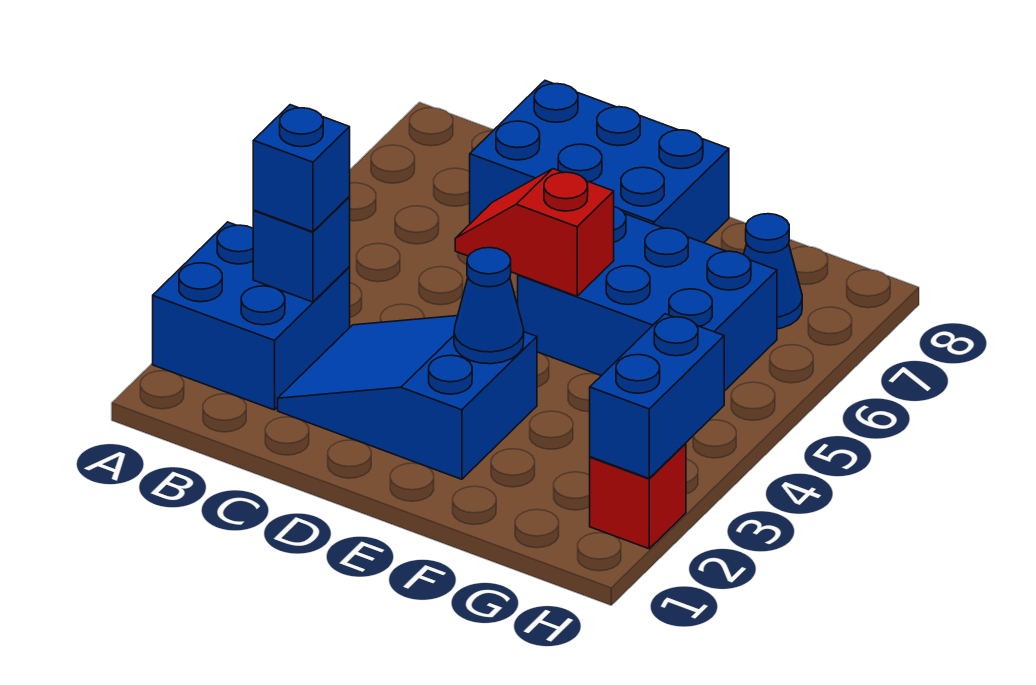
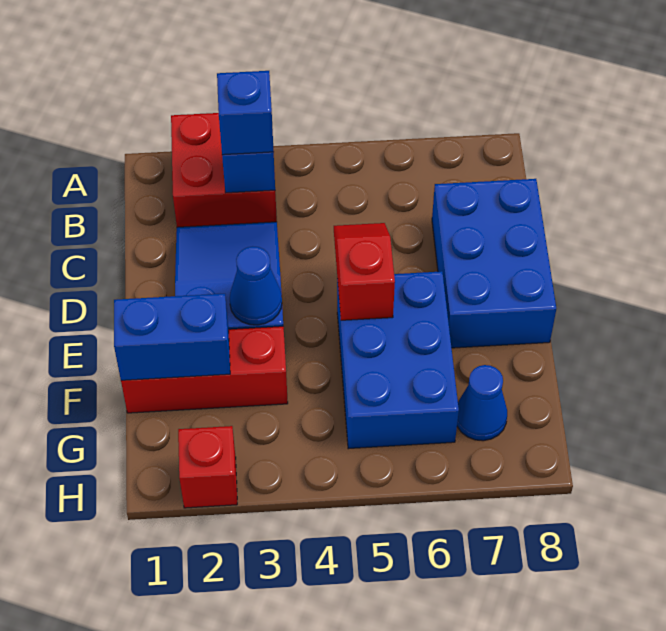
blue 2x2 brick [153,222,350,410] -> red 2x2 brick [171,113,277,227]
none -> red 1x3 brick [121,326,288,413]
blue 1x2 brick [590,314,724,478] -> blue 1x2 brick moved to [114,294,230,380]

